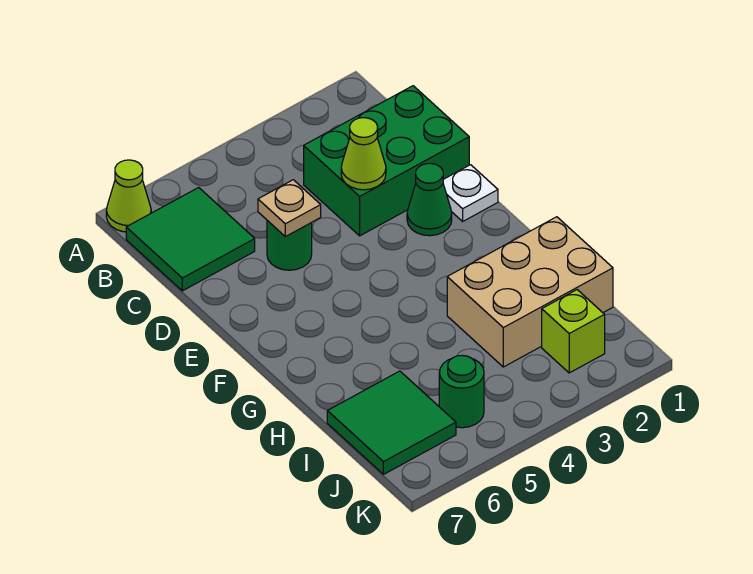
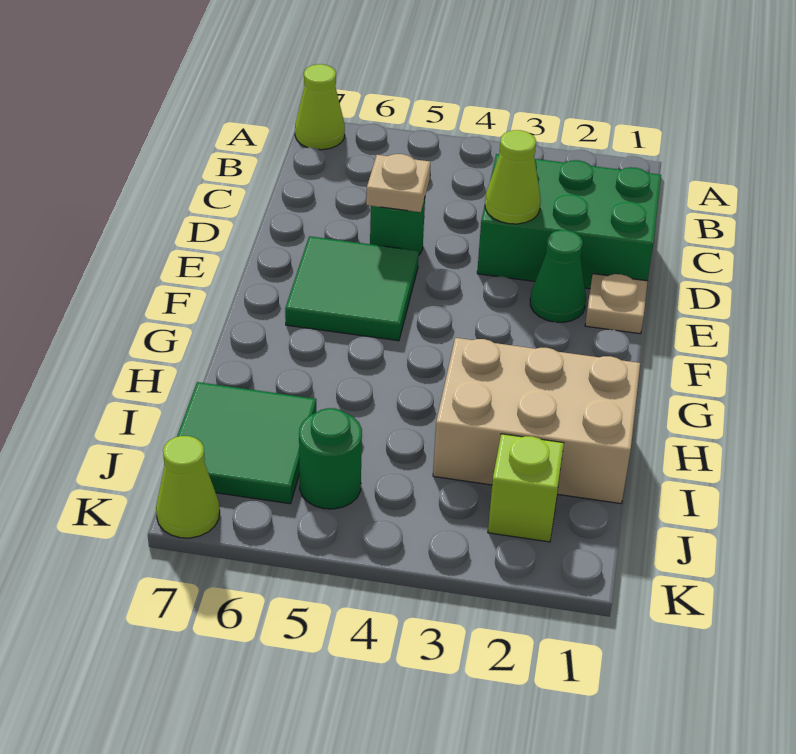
green 2x2 tile [126,187,255,291] -> green 2x2 tile moved to [285,236,419,341]
white 1x1 plate [443,165,498,221] -> tan 1x1 plate [585,274,648,334]
none -> lime 1x1 cone [156,436,220,538]

